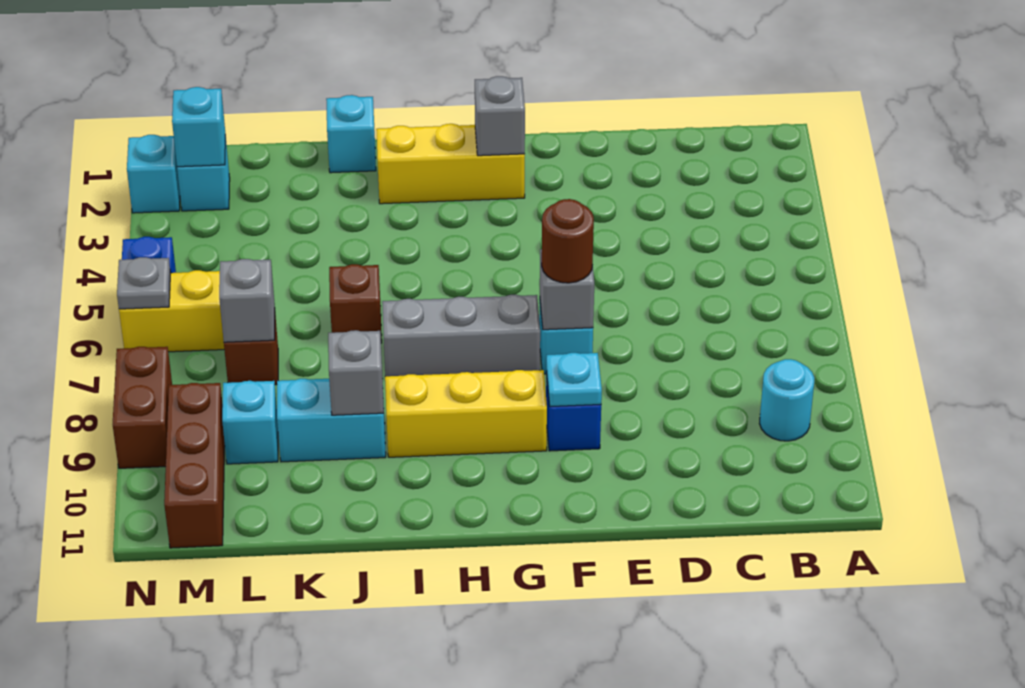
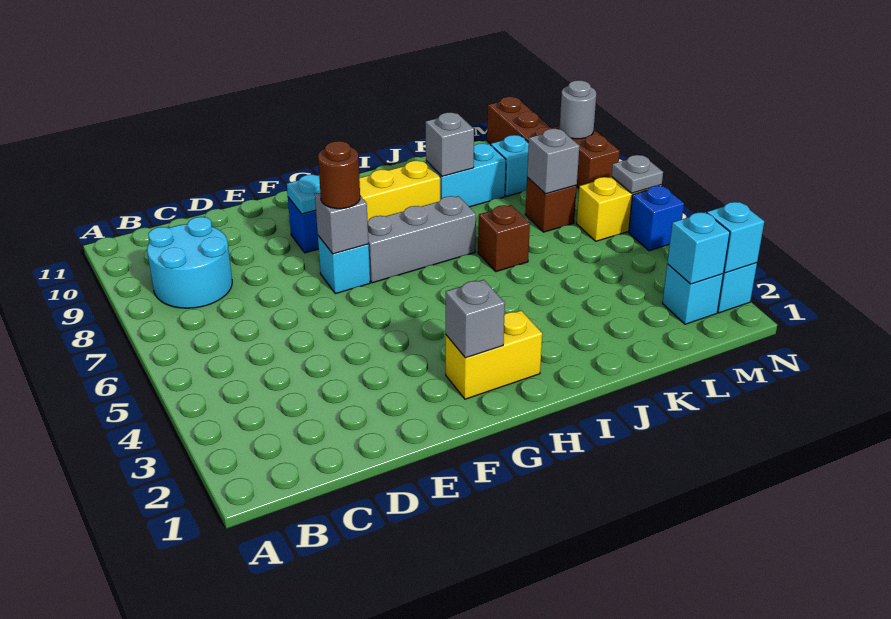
cyan 1x1 round brick [760,359,814,441] -> cyan 2x2 round brick [147,217,232,308]
yellow 1x3 brick [376,124,525,204] -> yellow 1x2 brick [446,311,542,399]
cyan 1x1 brick [326,95,376,173] -> cyan 1x1 brick moved to [707,202,764,273]
none -> grey 1x1 round brick [560,80,596,139]

